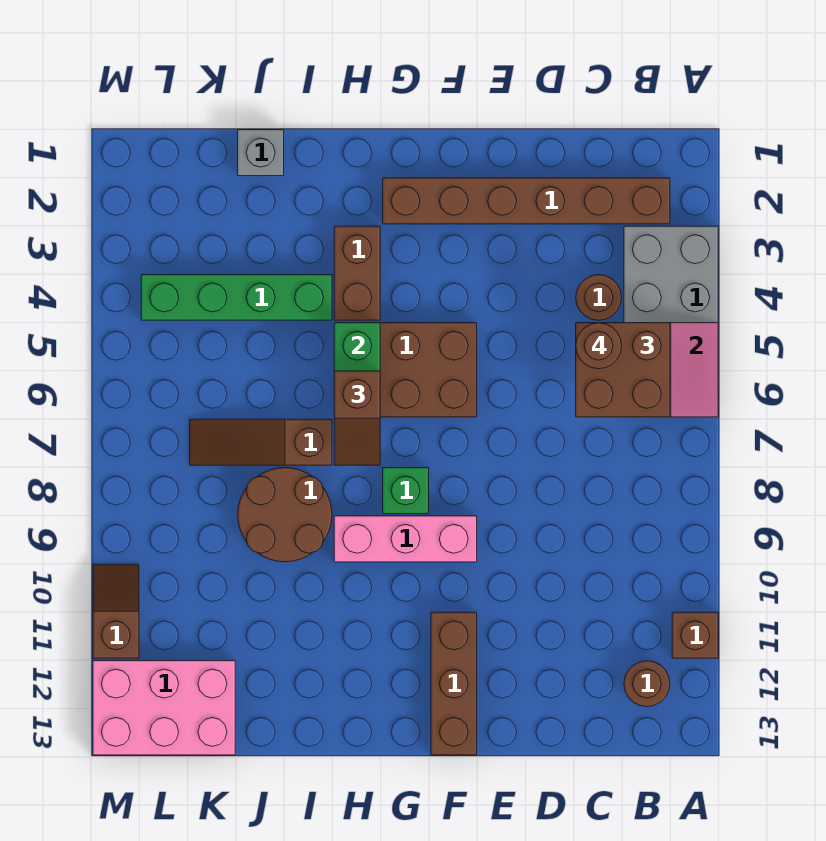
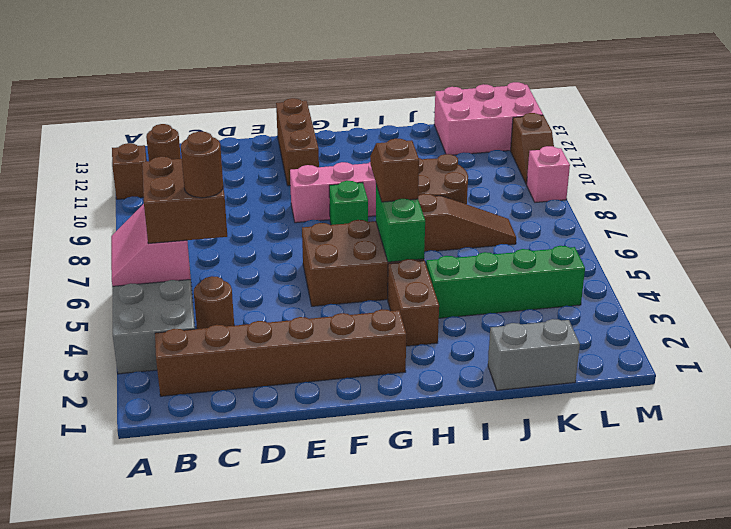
grey 1x1 brick [238,130,284,176] -> grey 1x2 brick [488,319,580,390]
none -> pink 1x1 brick [527,146,570,202]

